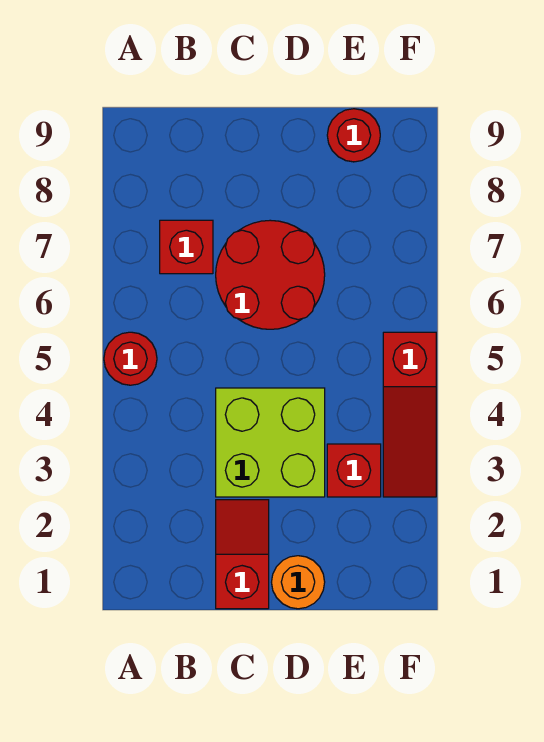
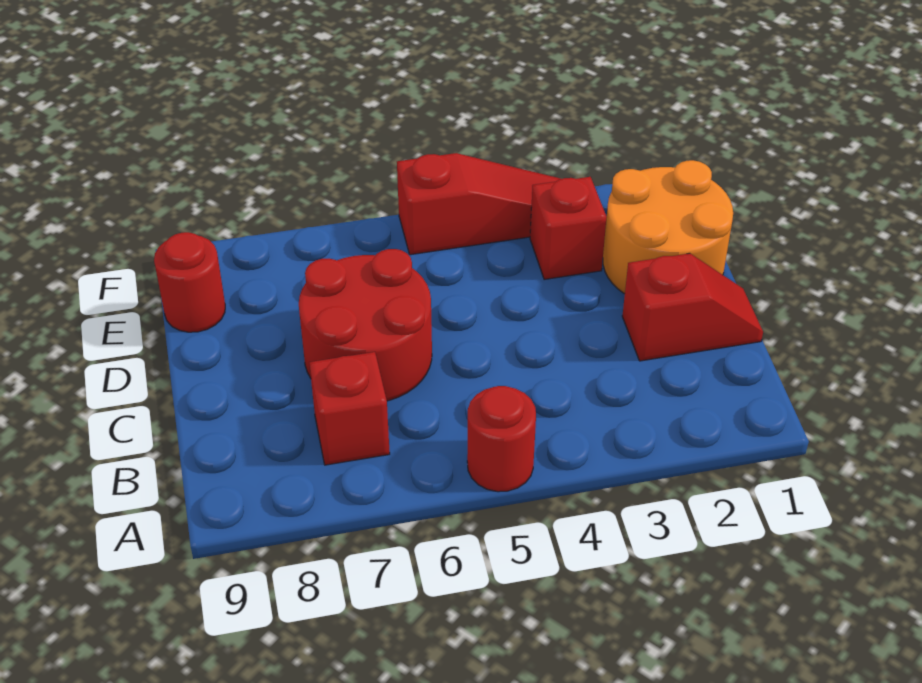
red 1x2 slope [216,500,269,609] -> red 1x2 slope turned to [622,253,763,361]
lime 2x2 brick [216,388,325,497] -> none
orange 1x1 round brick [272,556,325,609] -> orange 2x2 round brick [603,160,733,294]

